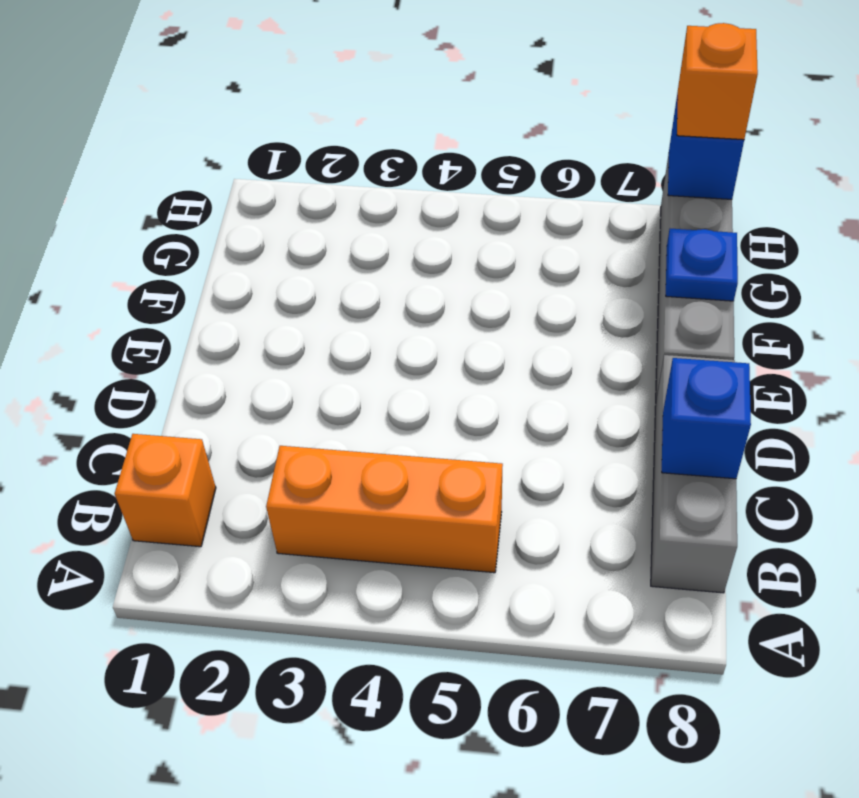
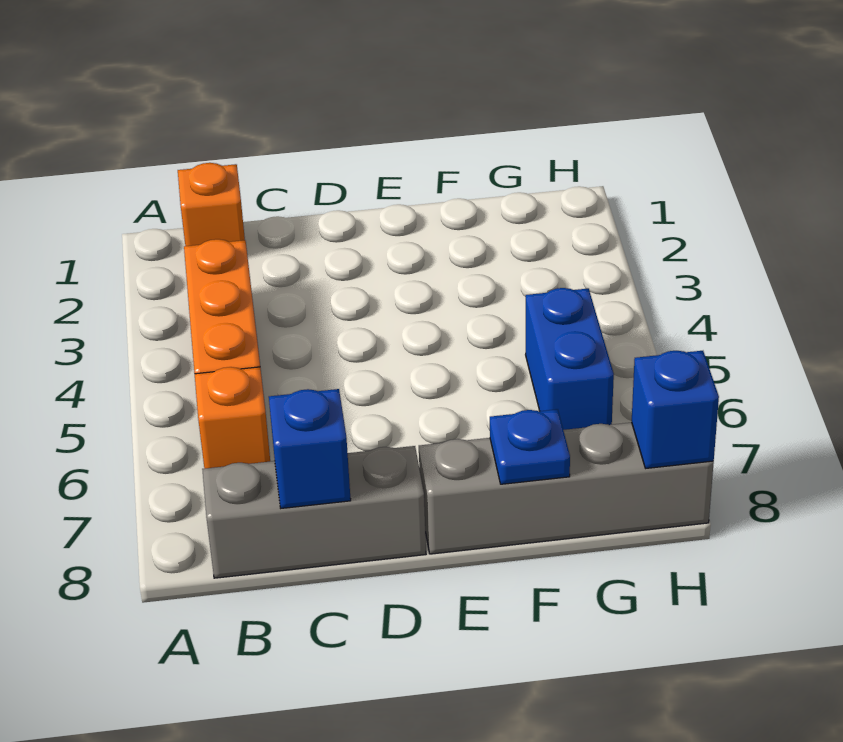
none -> blue 1x2 brick [526,288,614,430]
orange 1x1 brick [677,23,758,140] -> orange 1x1 brick moved to [195,367,270,469]

